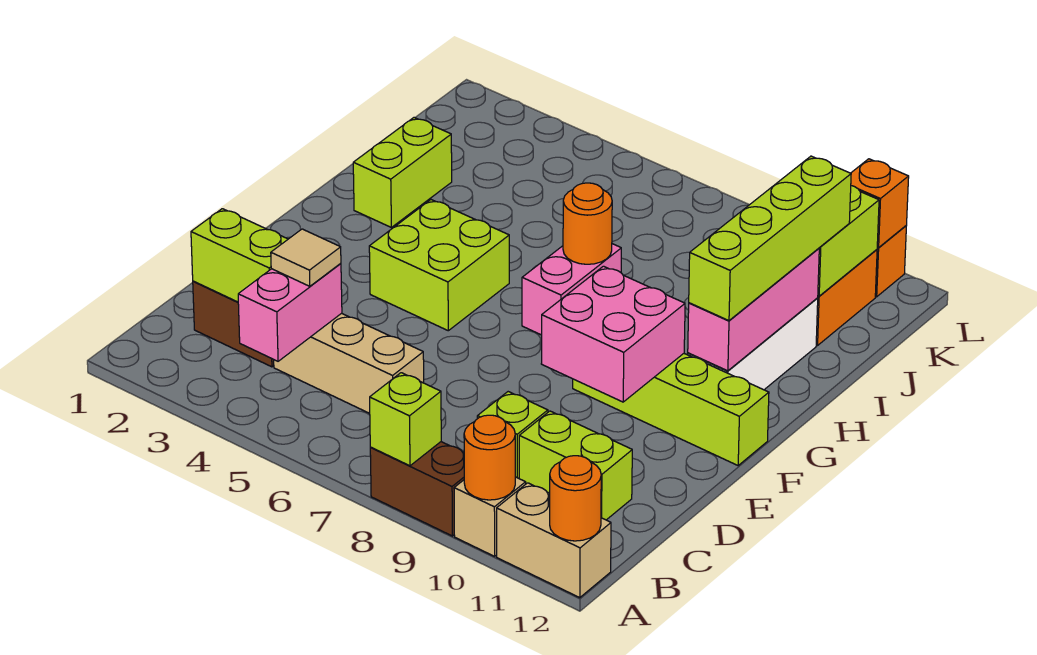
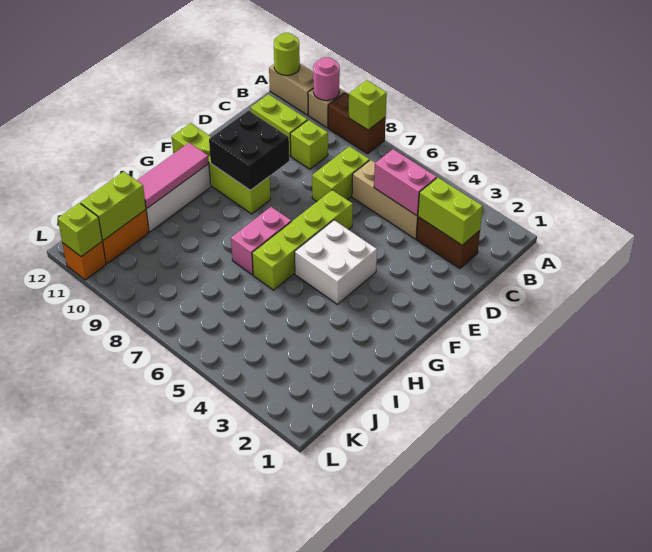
orange 1x1 round brick [464,415,515,500] -> pink 1x1 round brick [313,57,340,100]
orange 1x1 round brick [550,456,601,541] -> lime 1x1 round brick [274,33,300,75]
pink 1x2 brick [238,263,342,361] -> pink 1x2 brick turned to [374,149,437,216]
tan 1x1 tile [271,229,341,286] -> none
pink 2x2 brick [541,266,685,402] -> black 2x2 brick [209,111,289,190]
lime 2x2 brick [369,200,509,331] -> white 2x2 brick [295,220,377,304]
pink 1x3 brick [688,248,819,371] -> pink 1x3 tile [137,143,209,208]
lime 1x4 brick [689,156,851,321] -> lime 1x4 brick moved to [252,190,353,290]
lime 1x2 brick [353,118,452,227] -> lime 1x2 brick moved to [312,146,370,201]
orange 1x1 round brick [563,183,612,264] -> none
orange 1x1 brick [851,159,909,248] -> lime 1x1 brick [58,203,102,257]

